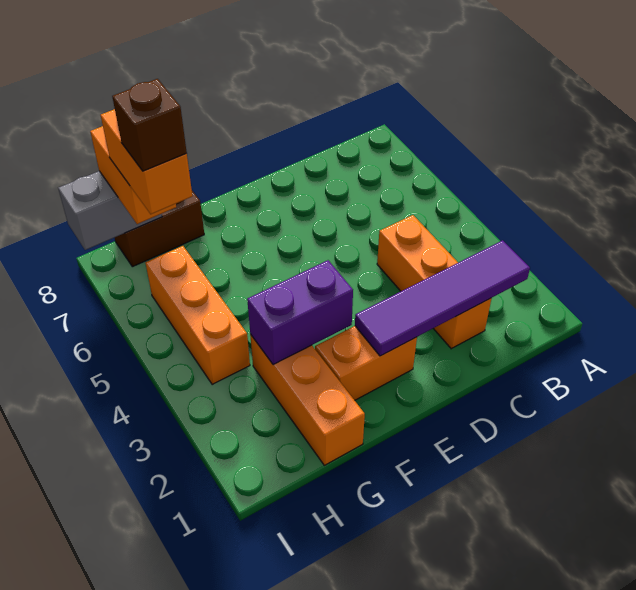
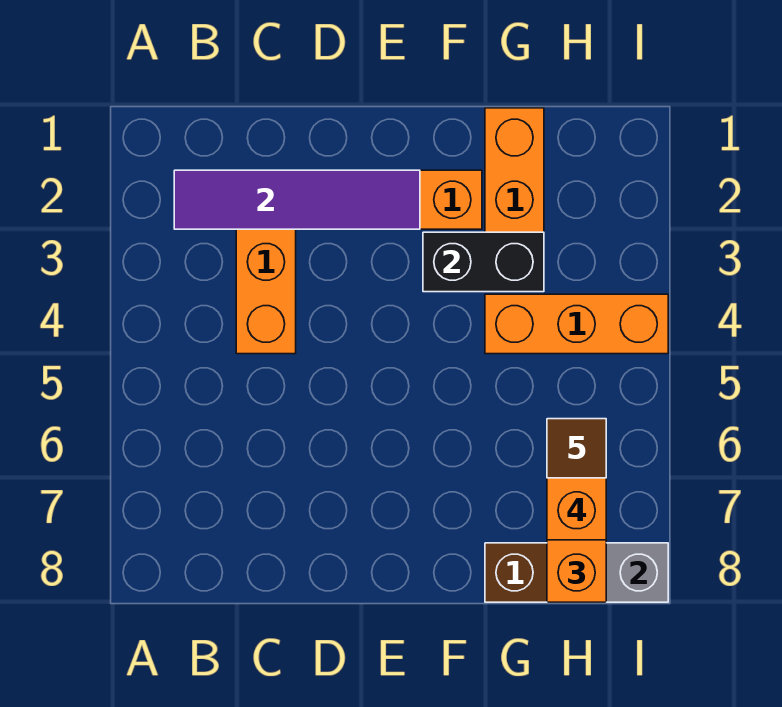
purple 1x2 brick [247,260,353,365] -> black 1x2 brick [423,232,544,292]
orange 1x3 brick [146,246,250,385] -> orange 1x3 brick turned to [485,294,668,354]
brown 1x1 brick [112,79,187,171] -> brown 1x1 tile [547,419,606,478]

